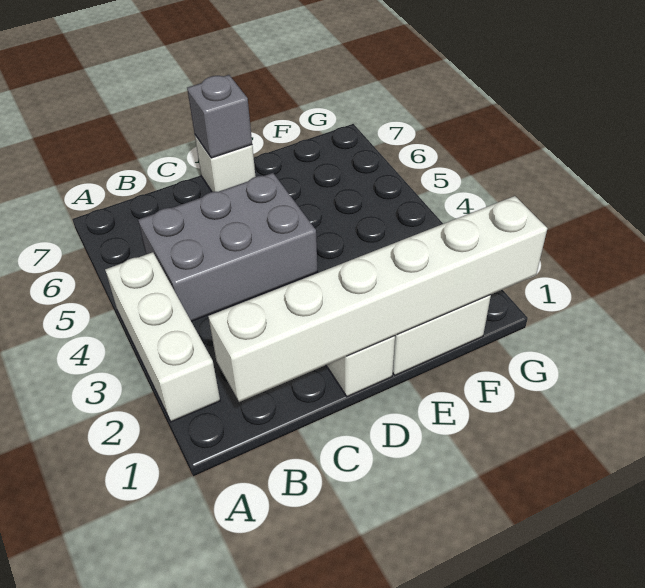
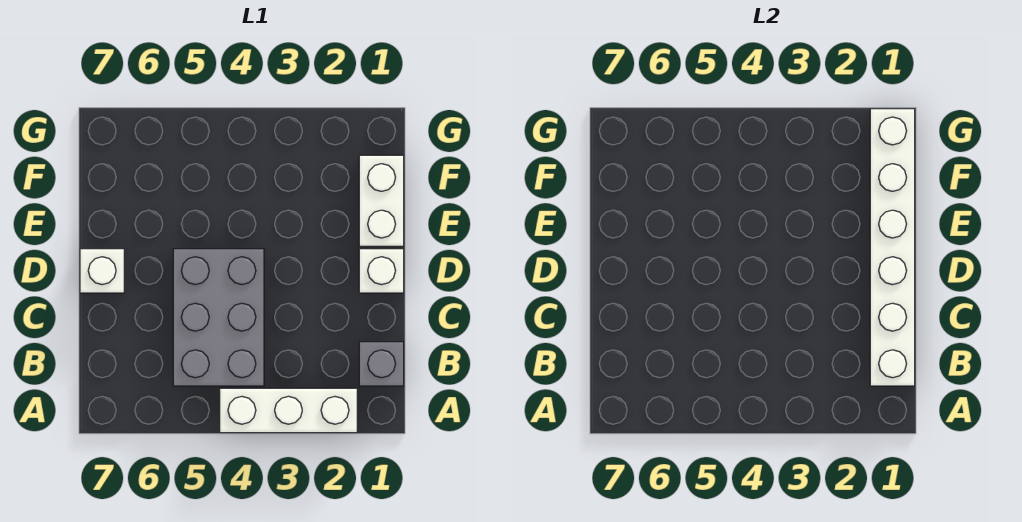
grey 1x1 brick [187,75,252,158] -> grey 1x1 brick moved to [359,342,404,386]

